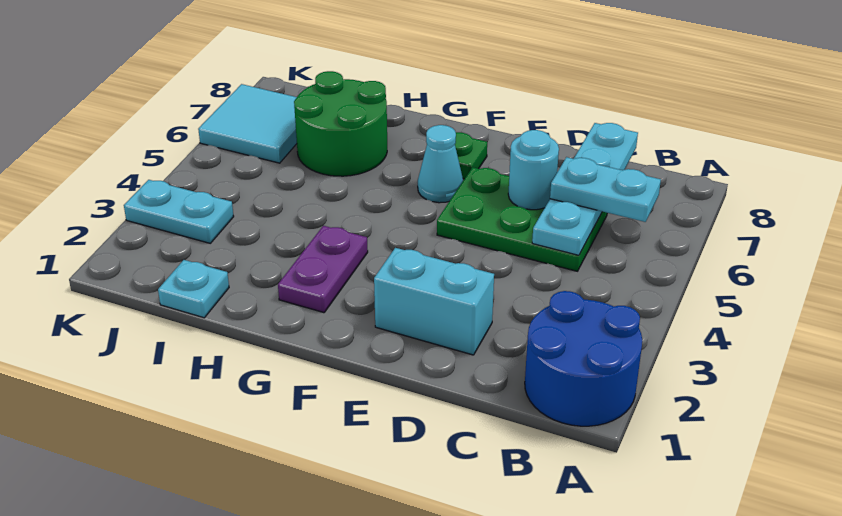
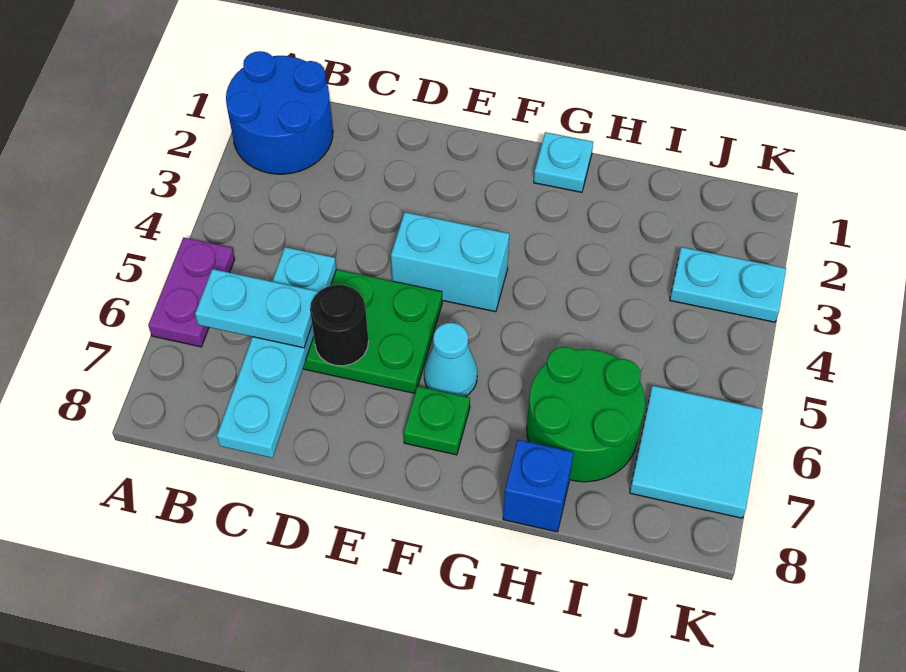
cyan 1x2 brick [374,248,494,355] -> cyan 1x2 brick moved to [391,212,509,312]
cyan 1x1 round brick [508,130,559,210] -> black 1x1 round brick [310,285,368,366]
purple 1x2 plate [278,226,368,313] -> purple 1x2 plate moved to [148,238,235,347]
none -> blue 1x1 brick [503,440,573,532]
cyan 1x1 plate [158,260,229,318] -> cyan 1x1 plate moved to [534,132,593,192]

